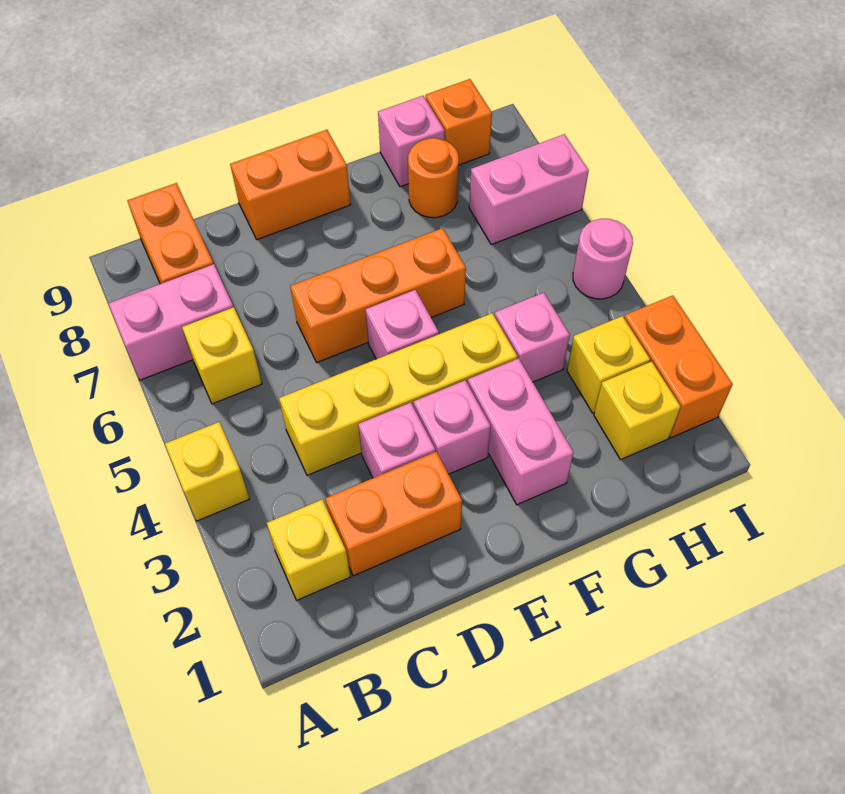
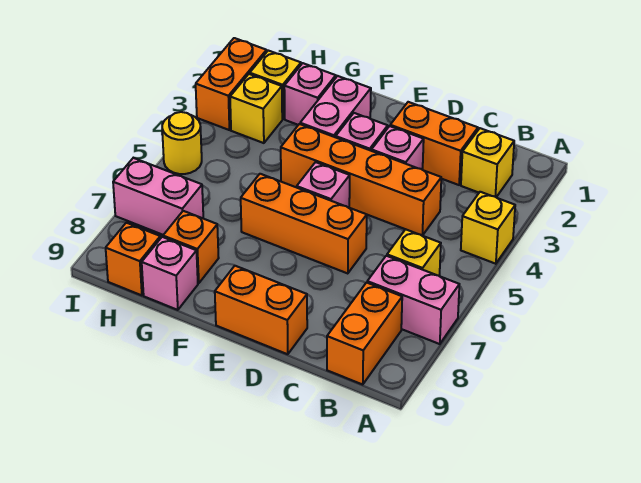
yellow 1x4 brick [279,313,517,475] -> orange 1x4 brick [281,124,441,236]
pink 1x1 brick [495,293,570,382] -> pink 1x1 brick moved to [284,63,336,125]
orange 1x1 round brick [408,138,459,218] -> orange 1x1 brick [163,211,219,283]
pink 1x1 round brick [573,219,633,299] -> yellow 1x1 round brick [162,112,202,174]

